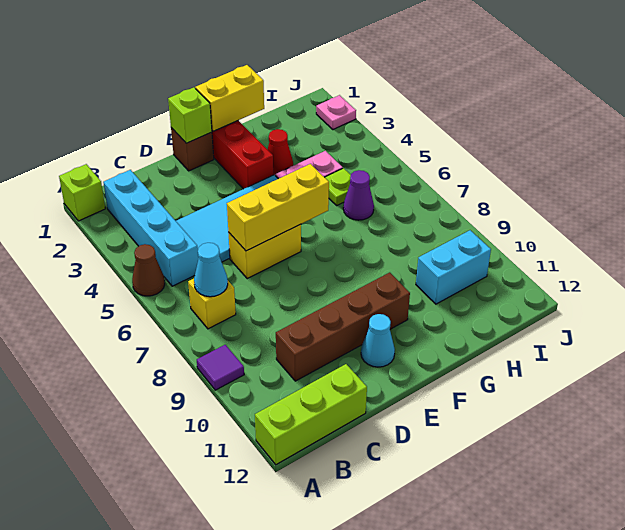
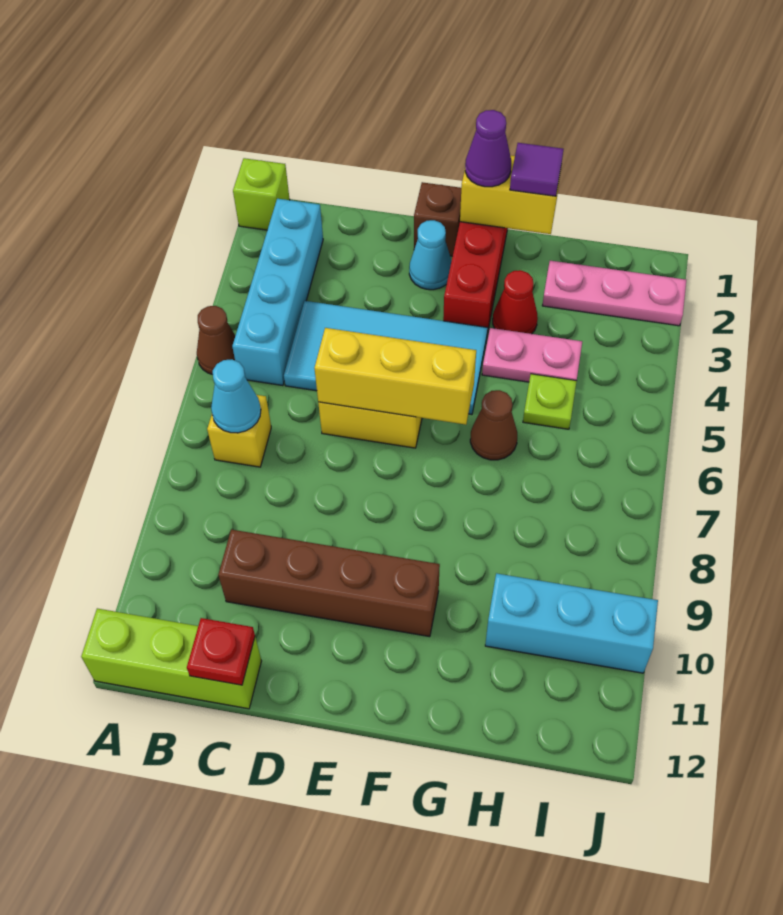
purple 1x1 tile [197,345,244,390] -> purple 1x1 tile moved to [510,143,563,196]
none -> red 1x1 plate [187,618,255,685]
lime 1x1 brick [168,87,212,143] -> none
cyan 1x1 cone [361,314,395,367] -> cyan 1x1 cone moved to [409,220,452,290]
none -> brown 1x1 cone [470,390,517,460]
purple 1x1 cone [343,170,374,220] -> purple 1x1 cone moved to [465,110,511,187]
cyan 1x2 brick [416,230,491,304] -> cyan 1x3 brick [485,573,658,673]
pink 1x1 plate [316,95,356,129] -> pink 1x3 plate [542,261,686,326]

